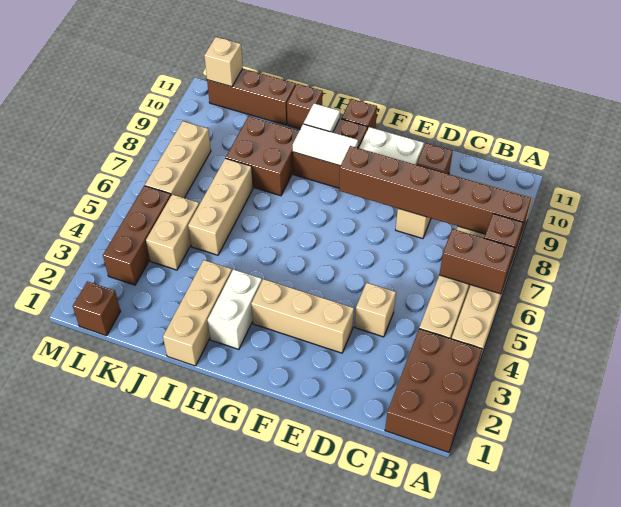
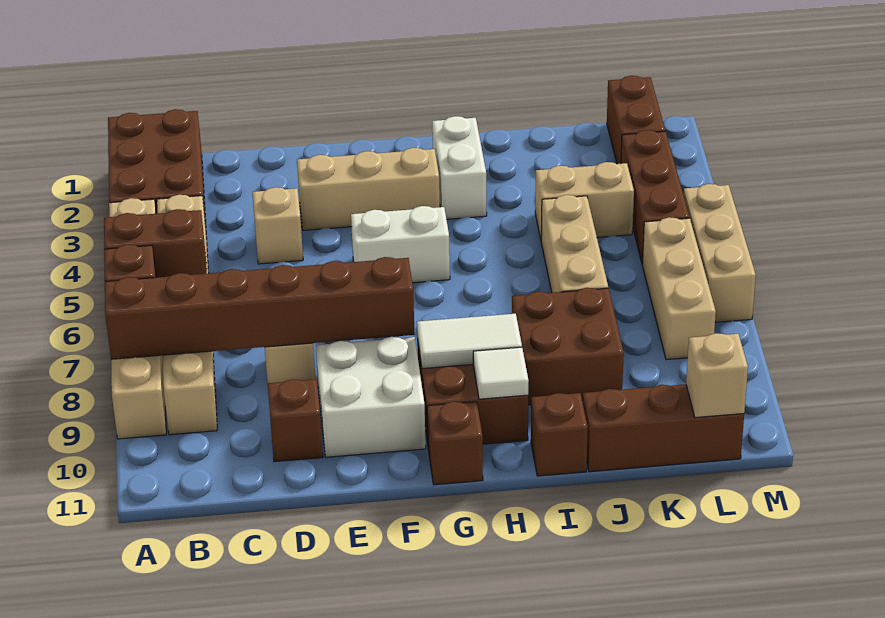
none -> white 1x2 brick [351,206,450,283]
tan 1x3 brick [163,260,232,366] -> tan 1x3 brick moved to [684,184,756,322]
tan 1x2 brick [146,194,199,270] -> tan 1x2 brick turned to [535,162,634,239]
brown 1x1 brick [73,281,120,336] -> brown 1x2 brick [607,76,665,164]

